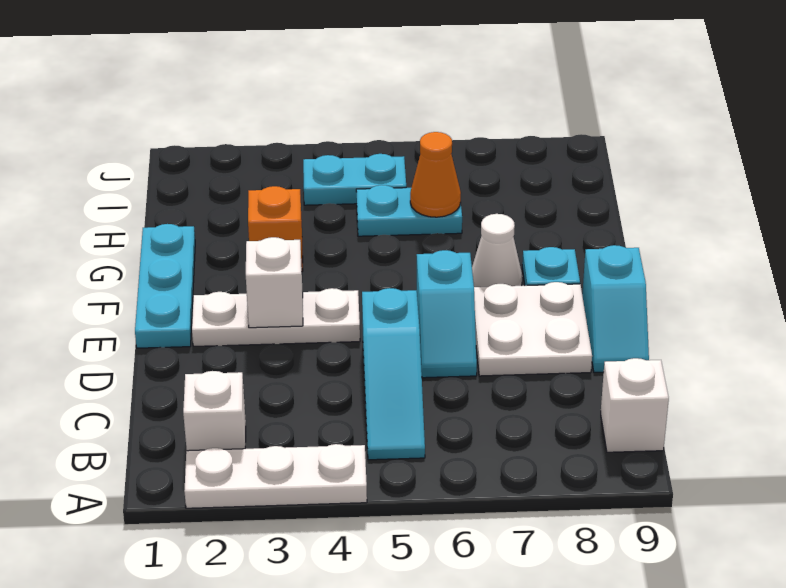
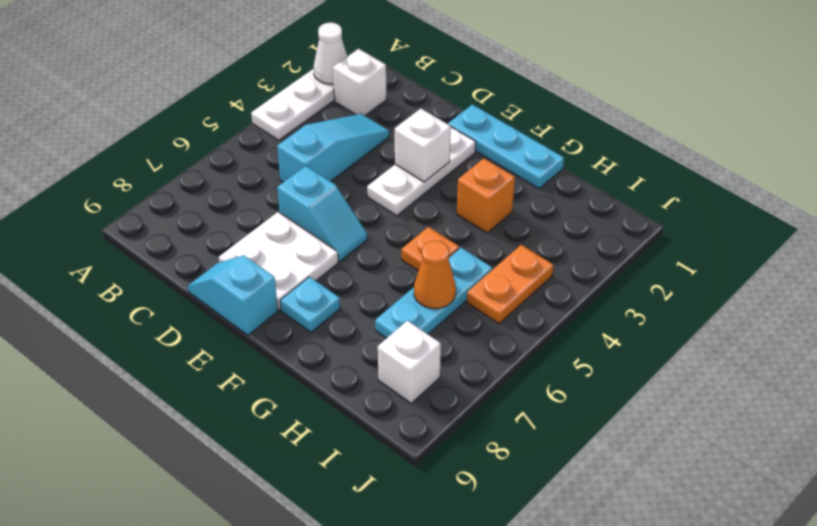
cyan 1x3 slope [362,288,425,460] -> cyan 1x3 slope turned to [277,114,389,182]
white 1x1 brick [601,358,669,452] -> white 1x1 brick moved to [378,321,441,403]
cyan 1x2 slope [417,250,477,378] -> cyan 1x2 slope turned to [277,166,367,261]
white 1x1 cone [472,214,522,287] -> white 1x1 cone moved to [314,23,347,84]
none -> orange 1x1 plate [402,227,459,271]
cyan 1x2 plate [356,185,462,236] -> cyan 1x3 plate [375,248,492,338]
cyan 1x2 plate [303,154,406,205] -> orange 1x2 plate [467,245,553,324]

